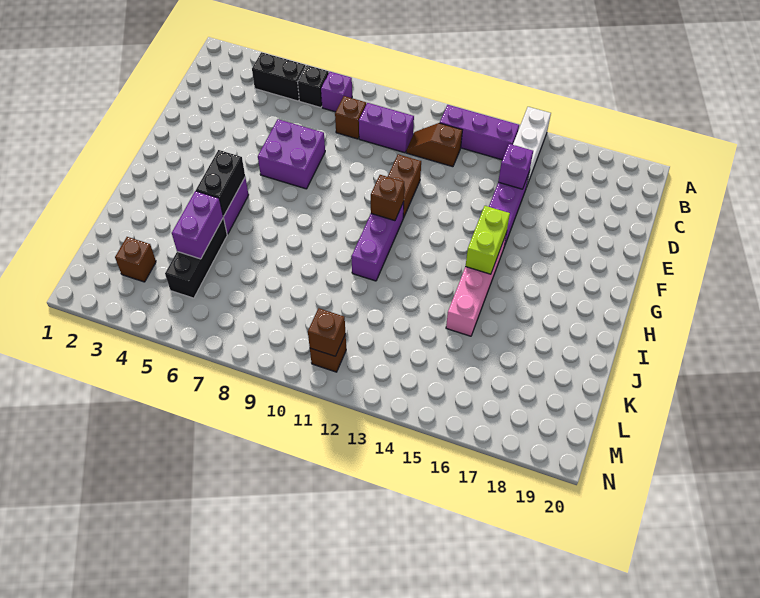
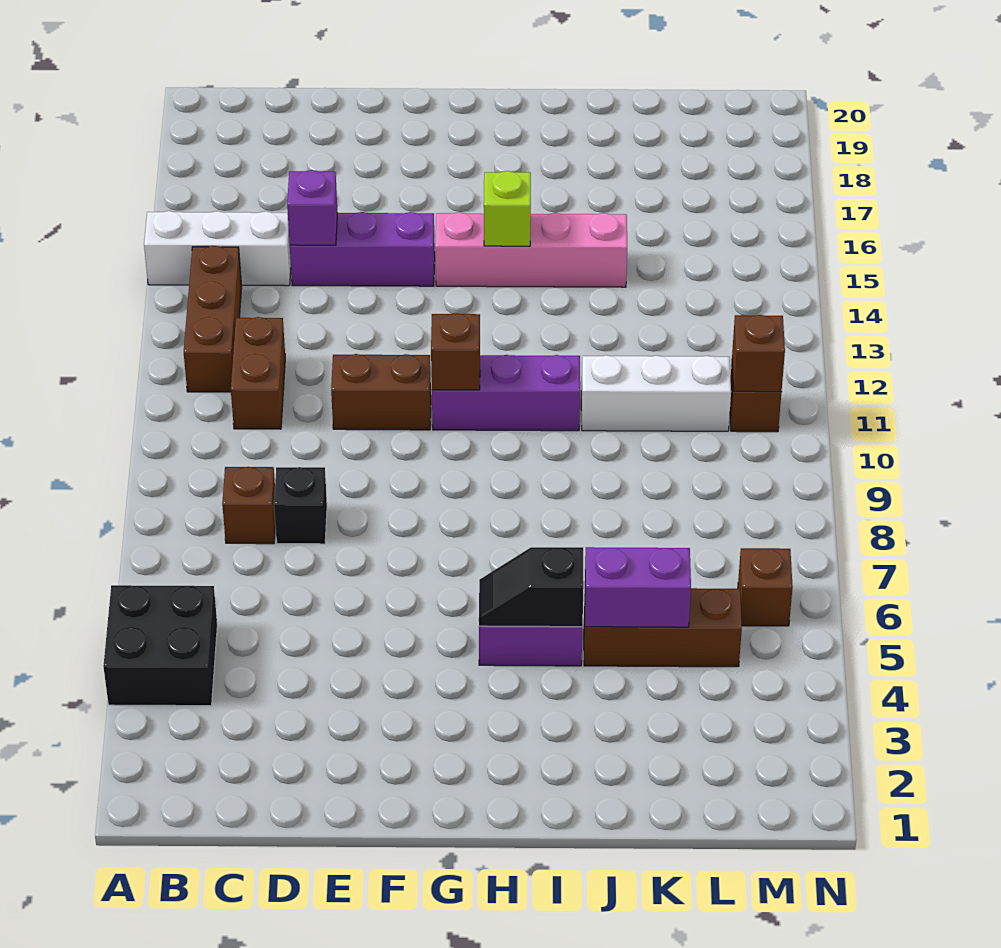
black 1x2 brick [252,52,306,101] -> black 2x2 brick [103,585,217,706]
black 1x1 brick [298,65,329,108] -> black 1x1 brick moved to [274,467,327,544]
purple 1x1 brick [321,72,352,112] -> none
purple 1x3 brick [440,105,519,160] -> brown 1x3 brick [184,246,242,392]
purple 1x2 brick [359,103,414,153] -> none
brown 1x2 slope [406,123,462,167] -> brown 1x2 brick [231,317,285,429]
purple 2x2 brick [258,119,325,189] -> none
lime 1x2 brick [465,206,510,274] -> lime 1x1 brick [484,171,531,246]
black 1x2 brick [196,150,245,216] -> black 1x2 slope [479,547,584,627]
black 1x3 brick [165,218,227,298] -> brown 1x3 brick [584,588,742,667]
none -> white 1x3 brick [581,355,731,431]
brown 1x1 brick [115,237,156,282] -> brown 1x1 brick moved to [738,548,793,626]

